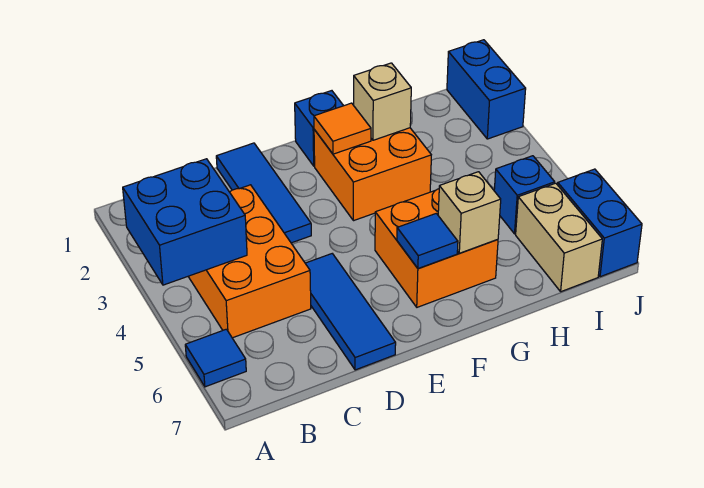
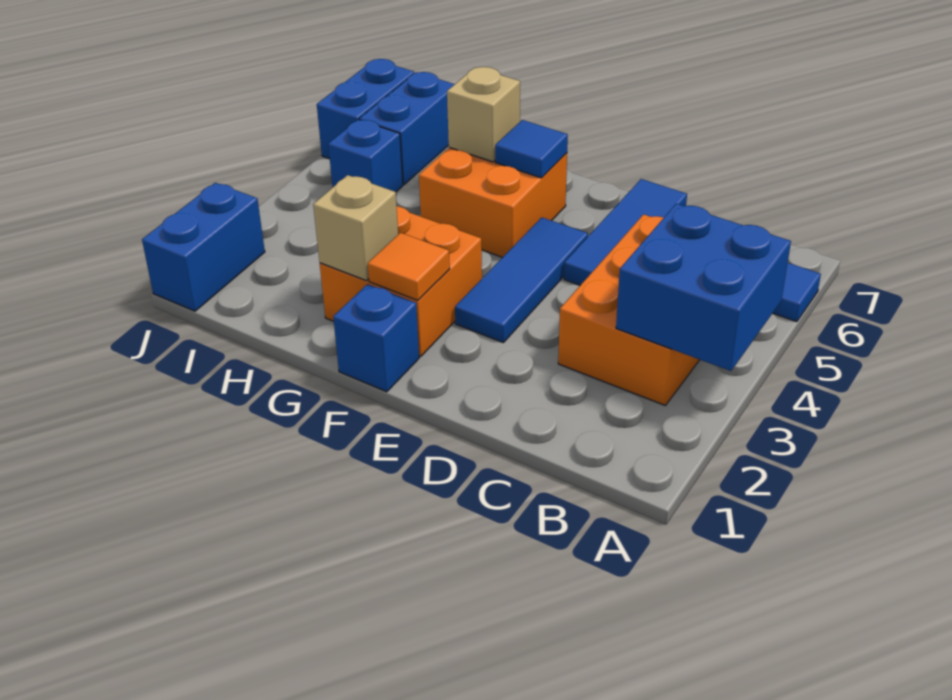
blue 1x3 tile [216,143,311,243] -> blue 1x3 tile moved to [455,217,588,343]
tan 1x2 brick [516,183,602,292] -> blue 1x2 brick [359,72,455,185]

